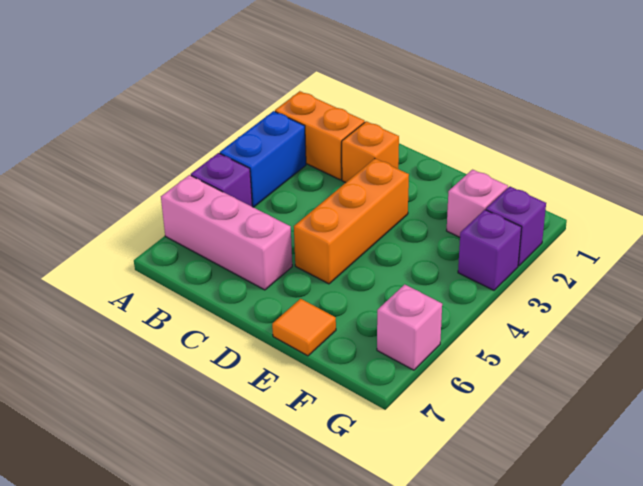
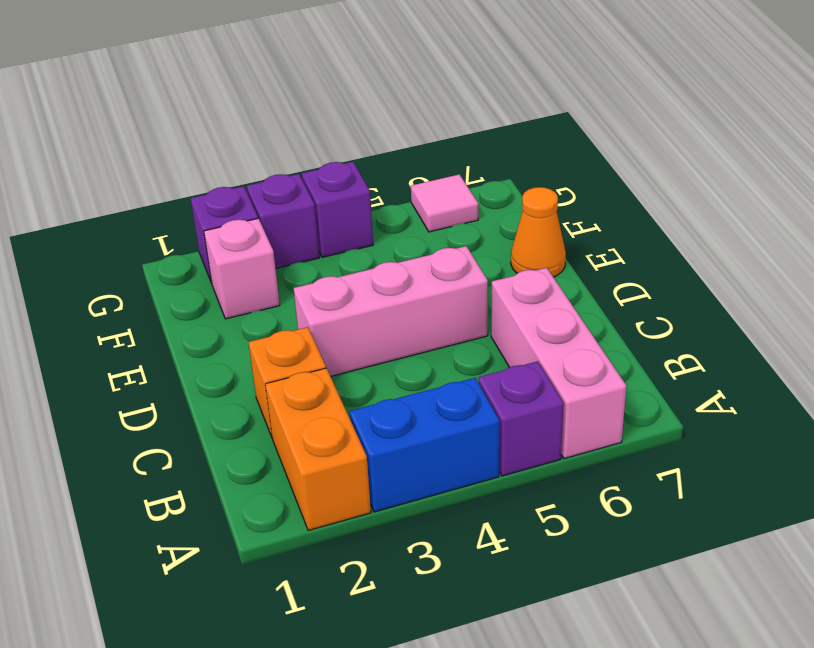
orange 1x3 brick [294,159,409,284] -> pink 1x3 brick [294,246,488,376]
orange 1x1 tile [272,299,336,356] -> orange 1x1 cone [511,187,566,277]
none -> purple 1x1 brick [302,162,373,257]
pink 1x1 brick [377,284,442,370] -> pink 1x1 tile [411,174,478,232]

